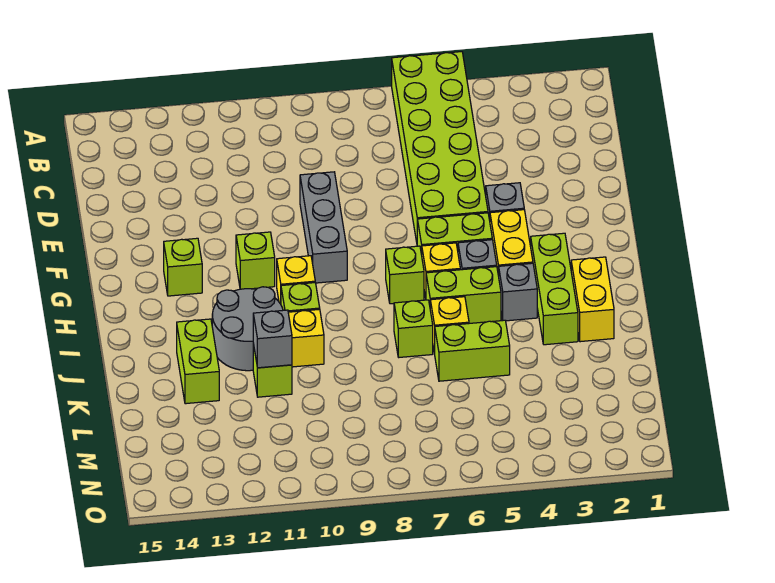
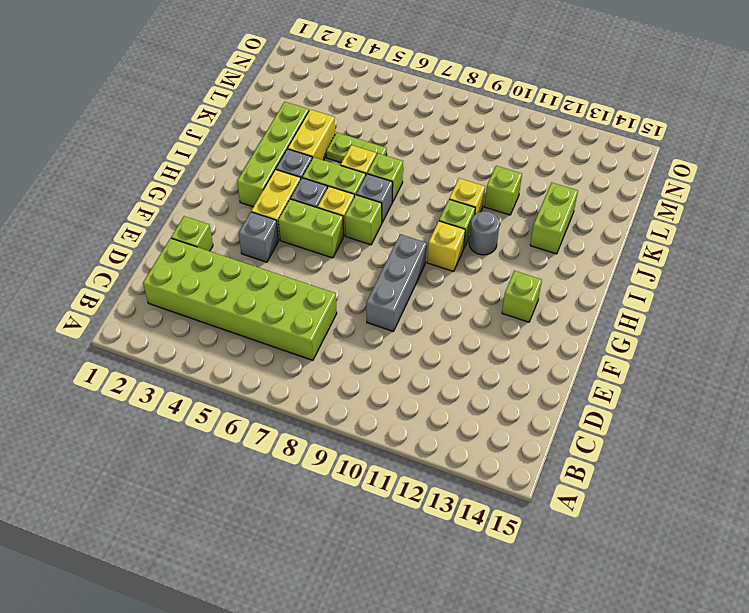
lime 2x6 brick [392,52,488,242] -> lime 2x6 brick turned to [143,238,337,360]
lime 1x1 brick [236,232,275,289] -> lime 1x1 brick moved to [171,216,213,251]
lime 1x3 brick [531,233,578,345] -> lime 1x4 brick [237,102,309,207]
yellow 1x2 brick [571,257,614,342] -> yellow 1x2 brick moved to [288,109,335,160]
grey 2x2 round brick [212,287,283,371] -> grey 1x1 round brick [469,211,500,255]
lime 1x2 brick [435,320,510,381] -> lime 1x2 plate [326,132,387,163]
grey 1x1 brick [253,310,292,368] -> grey 1x1 brick moved to [356,174,393,223]

